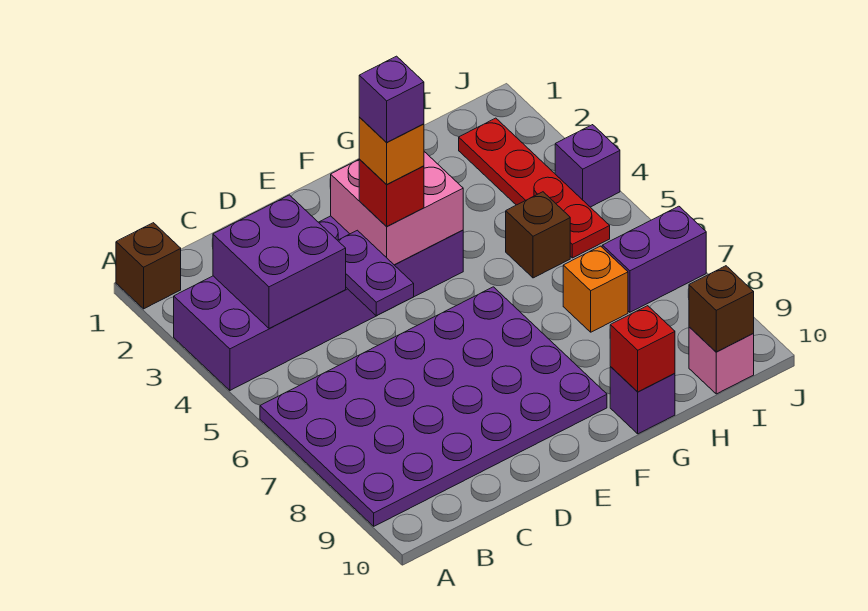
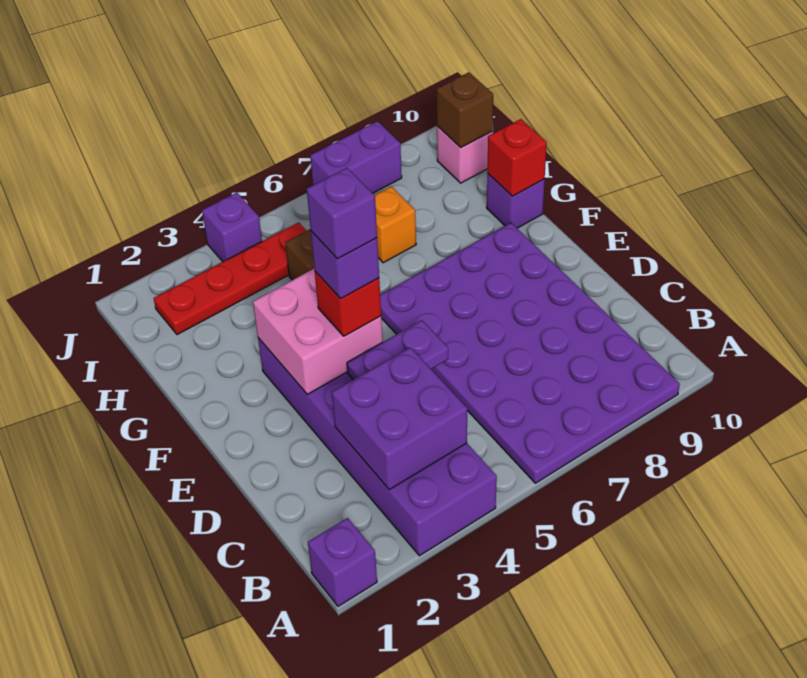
brown 1x1 brick [116,223,181,309] -> purple 1x1 brick [308,518,377,606]
orange 1x1 brick [359,117,424,185] -> purple 1x1 brick [311,231,379,299]
purple 1x2 brick [602,206,706,312] -> purple 1x2 brick turned to [310,121,402,193]

